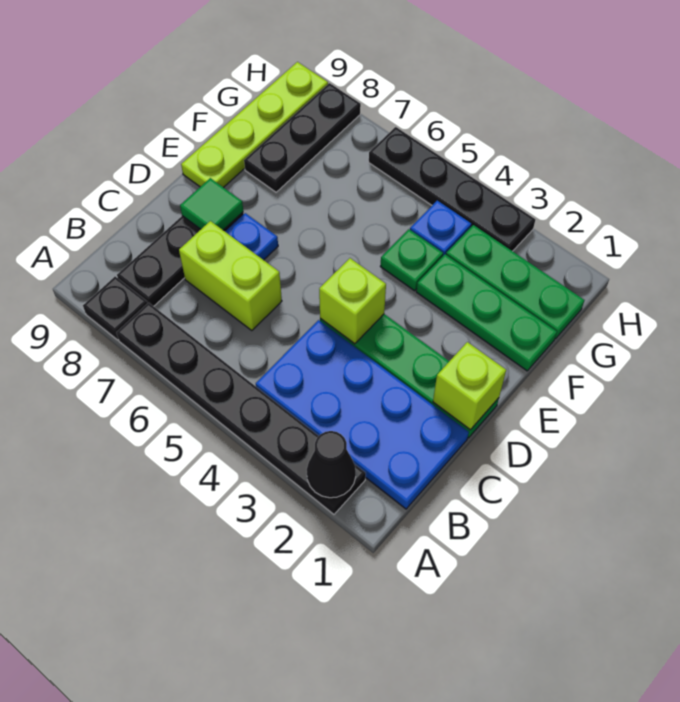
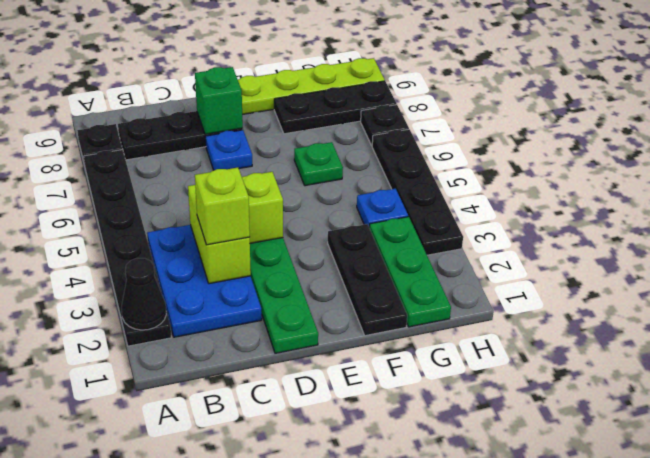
blue 2x4 plate [256,320,469,509] -> blue 2x3 plate [147,225,262,337]
lime 1x2 brick [179,221,282,331] -> lime 1x2 brick moved to [188,185,251,284]
lime 1x1 brick [433,342,506,430] -> lime 1x1 brick moved to [195,168,250,245]
green 1x1 tile [180,178,243,230] -> green 1x1 brick [195,67,243,134]
green 1x3 plate [416,254,557,371] -> black 1x3 plate [328,224,407,336]
green 1x1 plate [380,229,443,291] -> green 1x1 plate moved to [294,142,343,186]
none -> black 1x1 plate [361,105,409,145]

